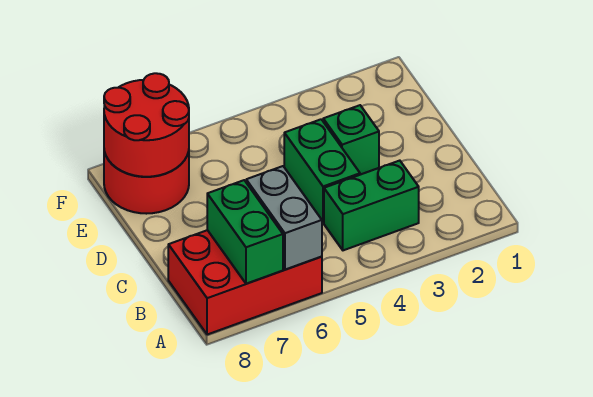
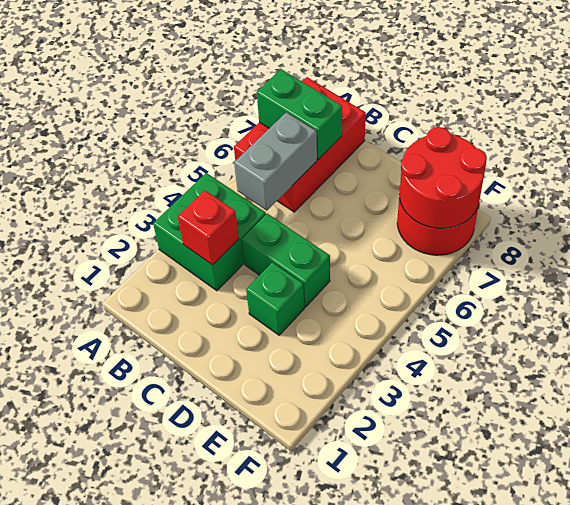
grey 1x2 brick [246,166,322,270] -> grey 1x2 brick turned to [234,112,317,211]
green 1x2 brick [324,161,419,250] -> green 2x2 brick [153,173,266,291]
none -> red 1x1 brick [178,191,239,265]

